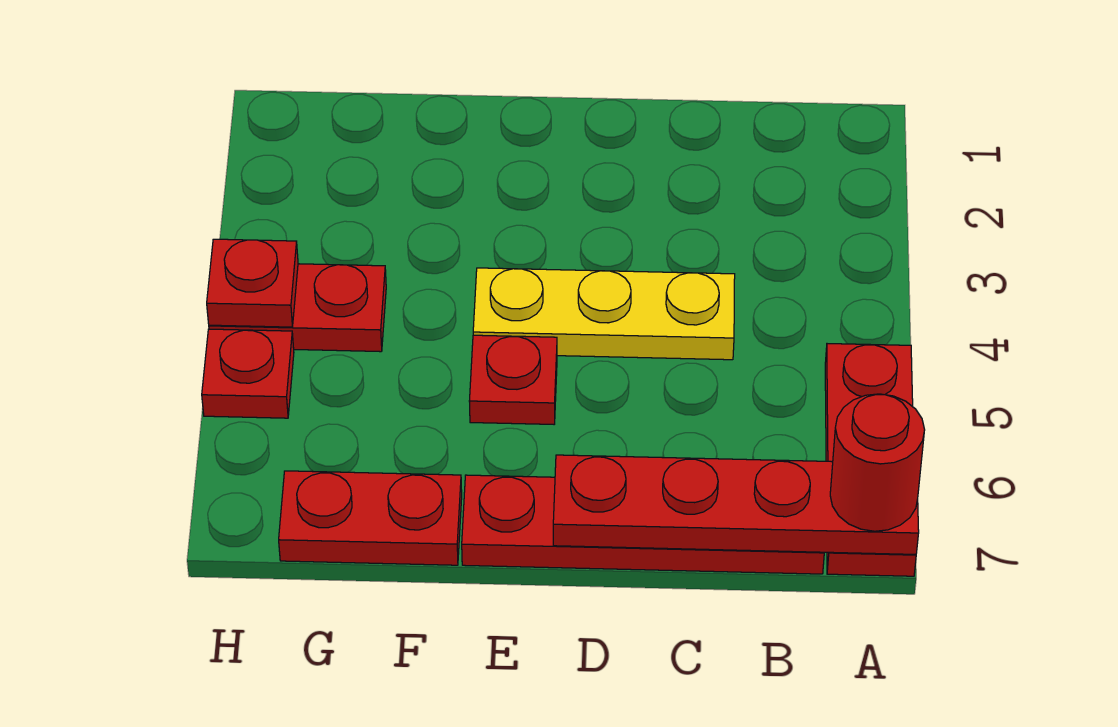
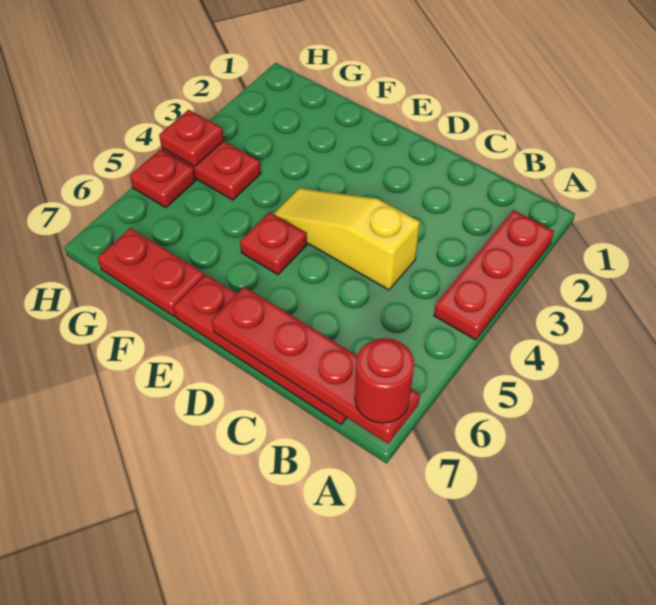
red 1x3 plate [825,344,916,576] -> red 1x3 plate moved to [434,210,554,340]
yellow 1x3 plate [473,268,735,360] -> yellow 1x3 slope [274,188,420,290]

